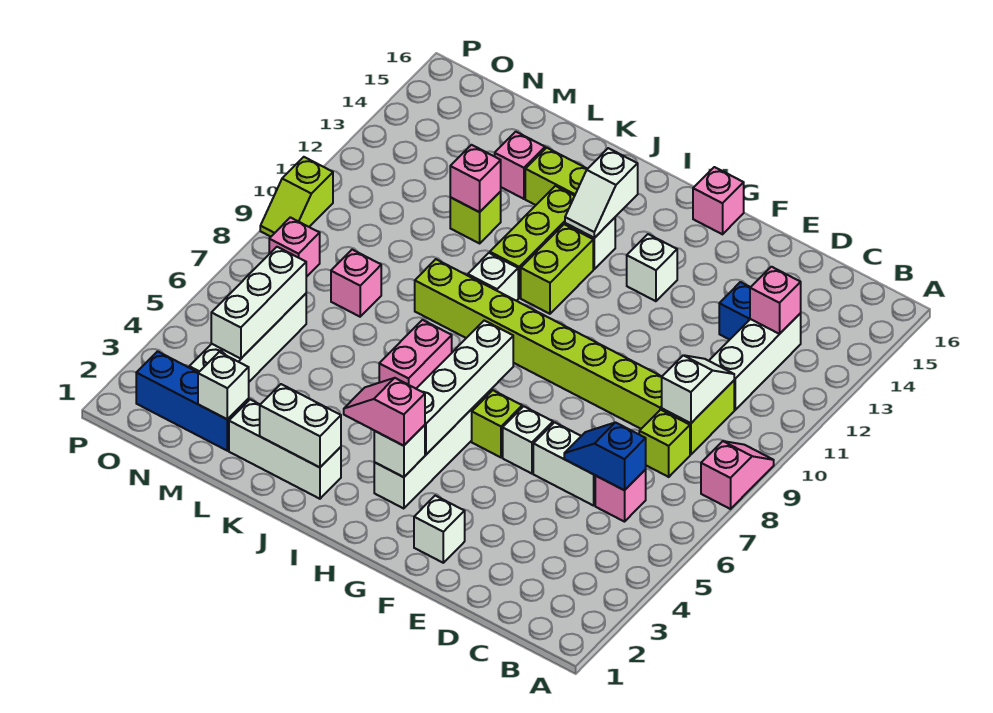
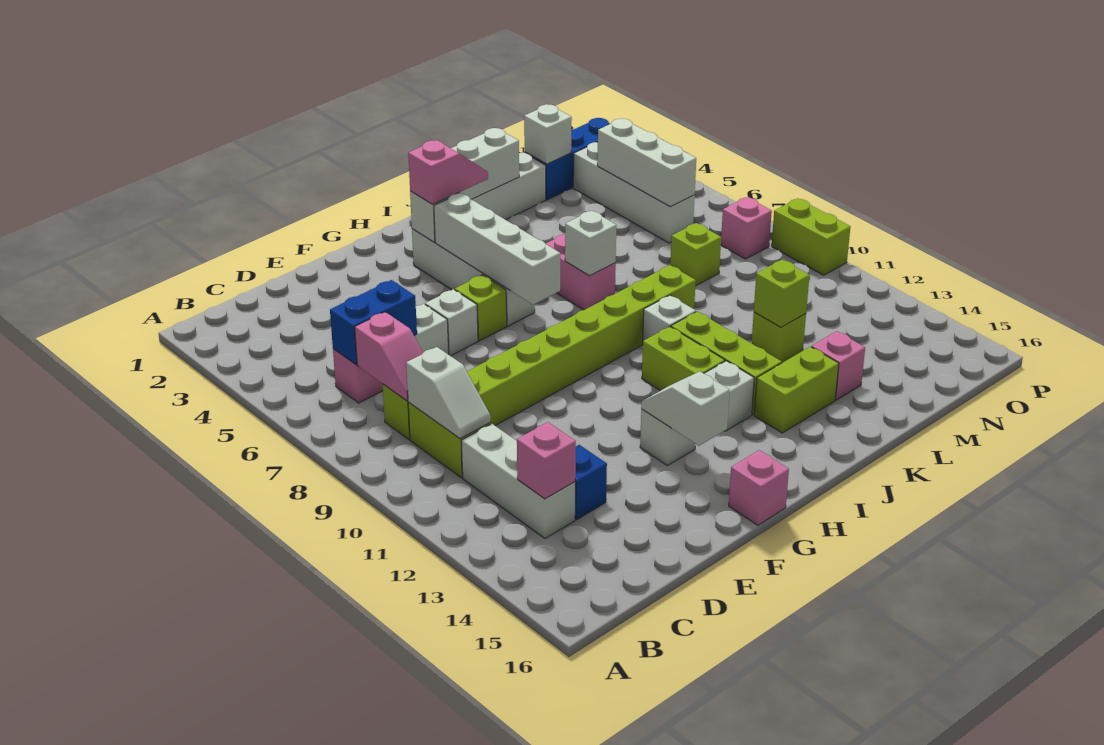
pink 1x2 slope [701,441,774,509] -> pink 1x2 slope moved to [355,312,423,401]
blue 1x2 slope [564,422,646,490] -> blue 1x2 brick [330,280,417,365]
white 1x1 brick [414,496,465,563] -> white 1x1 brick moved to [565,211,616,276]
white 1x2 slope [565,148,638,238] -> white 1x2 slope moved to [641,371,730,446]
pink 1x1 brick [450,145,501,212] -> lime 1x1 brick [754,260,809,327]
pink 1x1 brick [331,250,381,317] -> lime 1x1 brick [670,223,721,286]
lime 1x2 slope [260,157,333,237] -> lime 1x2 brick [772,198,850,275]

